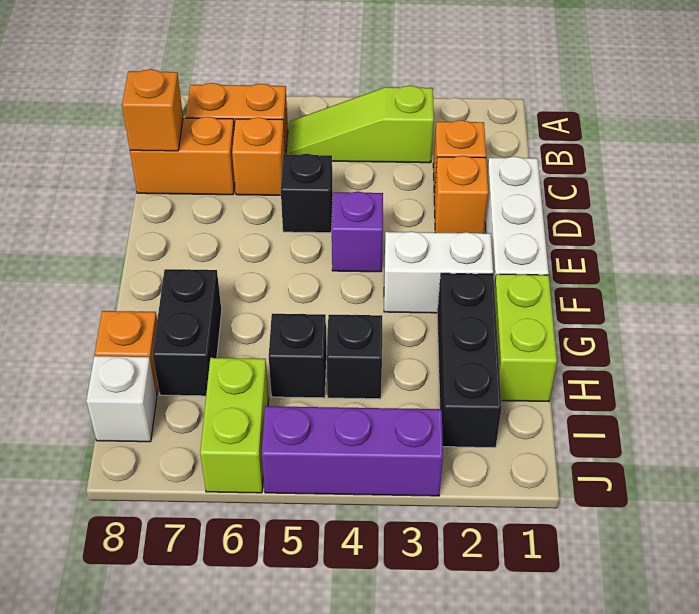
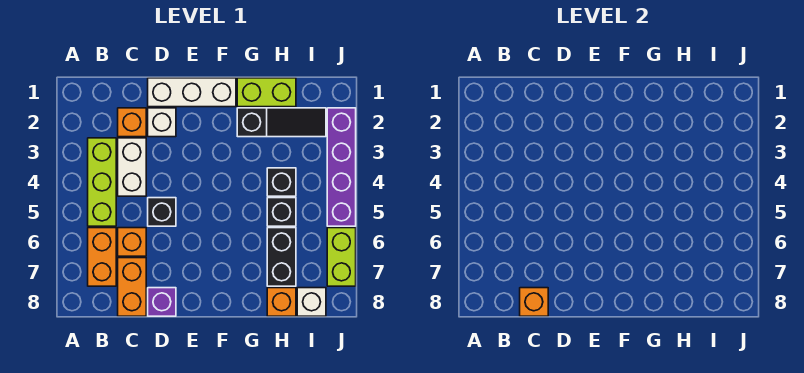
lime 1x3 slope [288,86,434,163] -> lime 1x3 brick [88,138,116,226]
orange 1x1 brick [434,156,488,233] -> white 1x1 brick [148,108,176,137]
purple 1x1 brick [332,192,383,272] -> purple 1x1 brick moved to [148,288,176,316]
white 1x2 brick [384,231,493,313] -> white 1x2 brick moved to [118,138,146,196]
black 1x3 brick [437,273,502,447] -> black 1x3 slope [237,108,326,137]
black 1x2 brick [153,269,222,396] -> black 1x2 brick turned to [267,228,296,286]
lime 1x2 brick [200,358,269,493] -> lime 1x2 brick turned to [327,228,356,286]
purple 1x3 brick [262,406,443,496] -> purple 1x4 brick [327,108,356,226]

